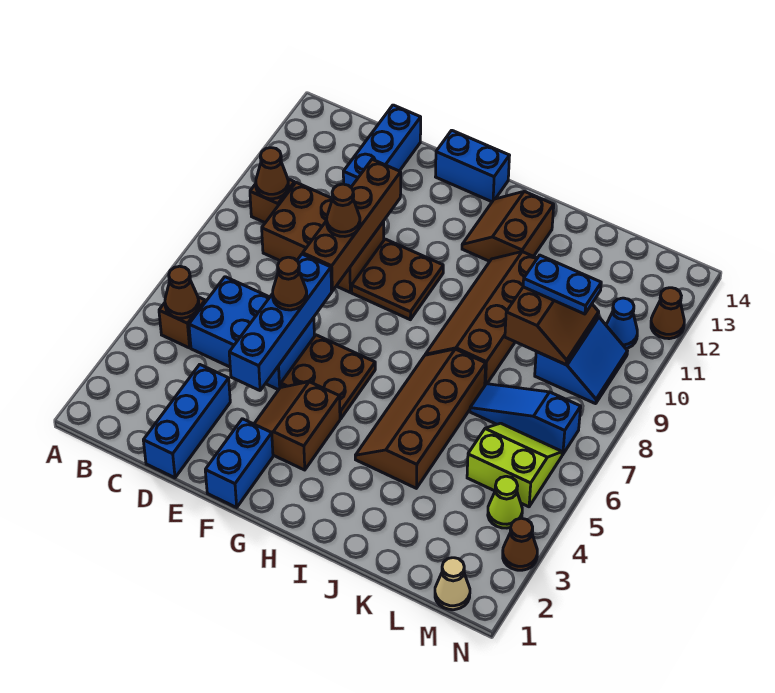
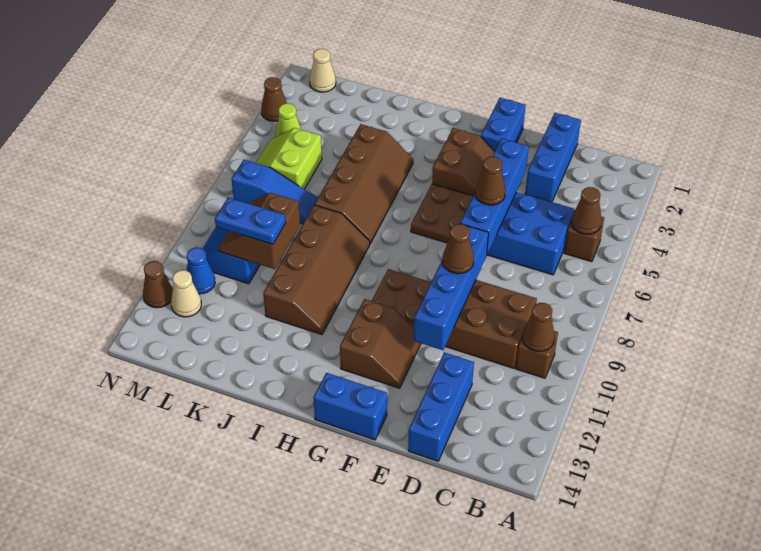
brown 1x4 brick [303,159,401,291] -> blue 1x4 brick [414,225,489,350]
brown 2x2 slope [462,191,554,261] -> brown 2x2 slope moved to [340,299,421,388]
lime 2x2 slope [467,423,562,507] -> lime 2x2 slope turned to [256,128,322,189]
none -> tan 1x1 cone [171,270,201,317]

